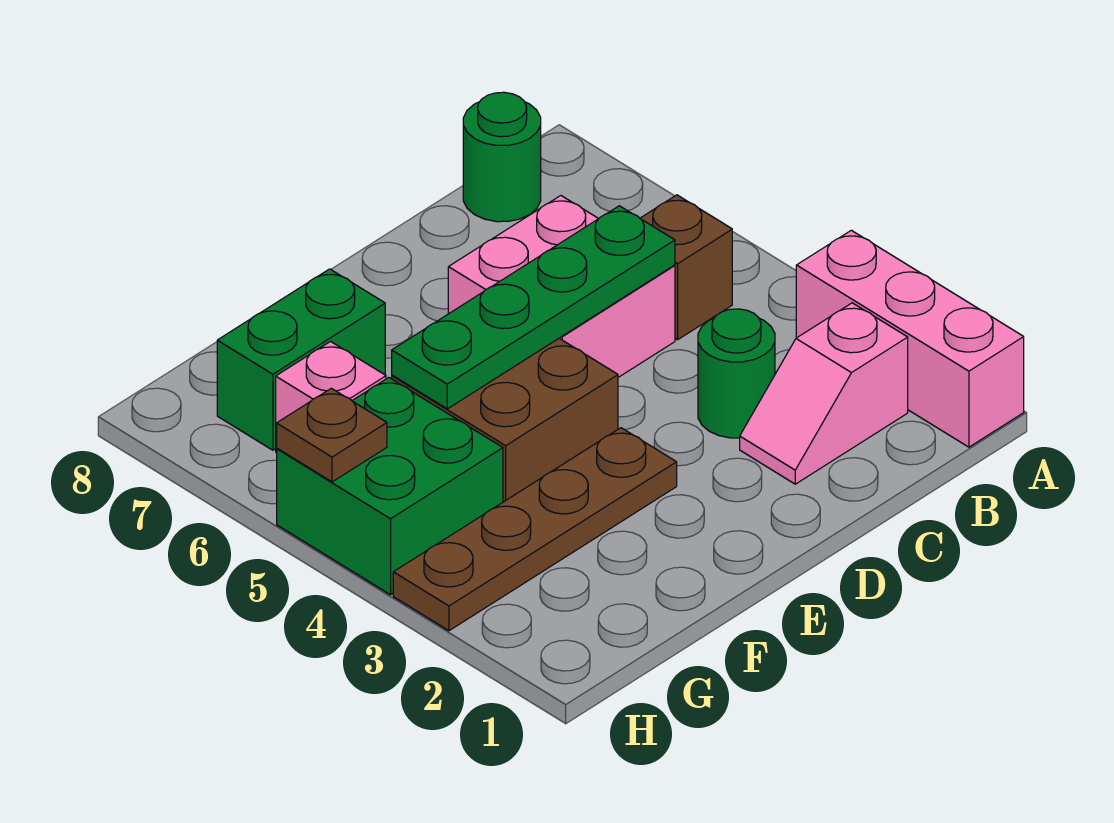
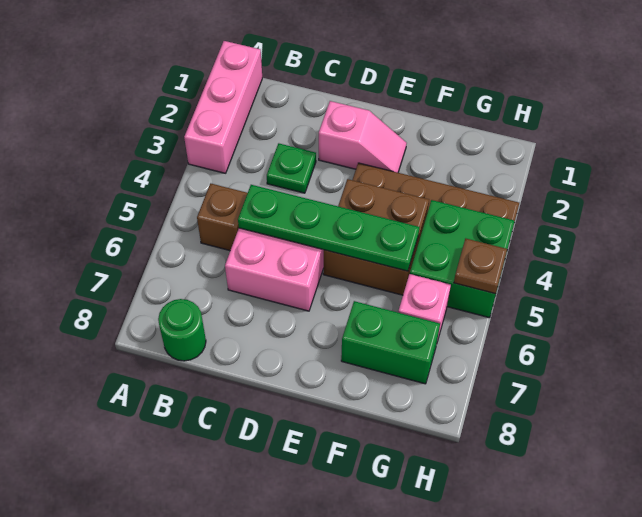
pink 1x2 slope [740,303,908,484] -> pink 1x2 slope moved to [319,101,407,173]
green 1x1 round brick [698,309,775,438] -> green 1x1 plate [267,143,316,193]

